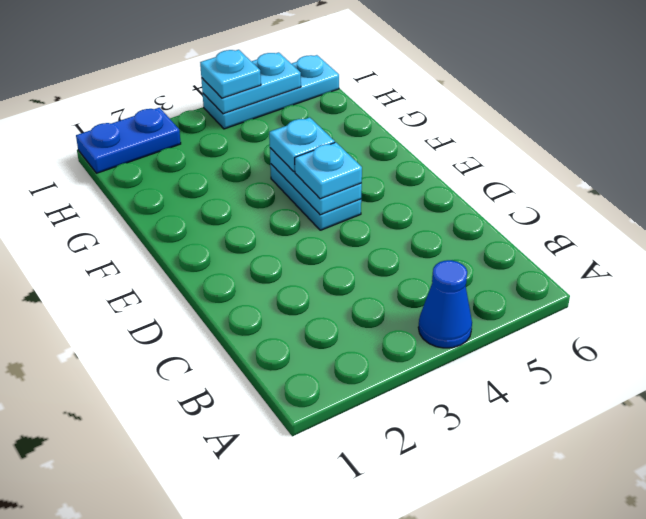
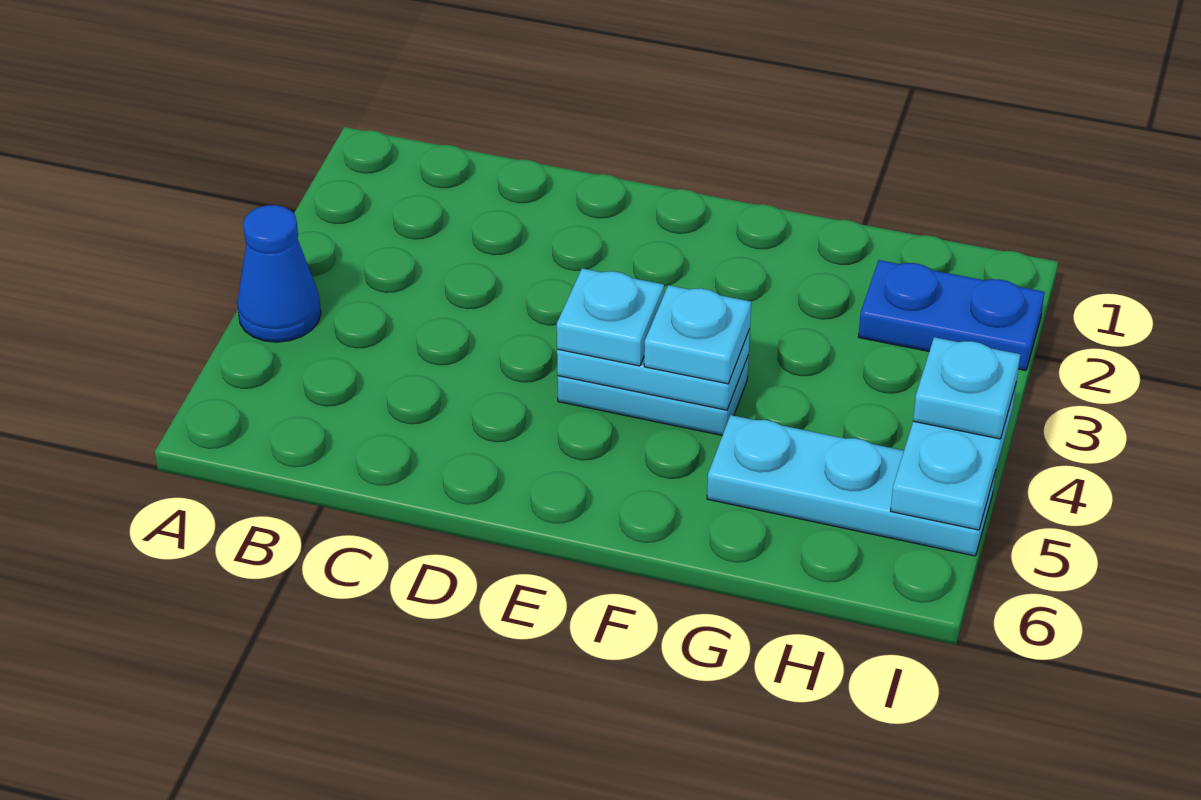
blue 1x2 plate [76,108,181,173] -> blue 1x2 plate turned to [858,260,1045,370]
cyan 1x3 plate [203,55,339,129] -> cyan 1x3 plate turned to [707,415,996,556]

